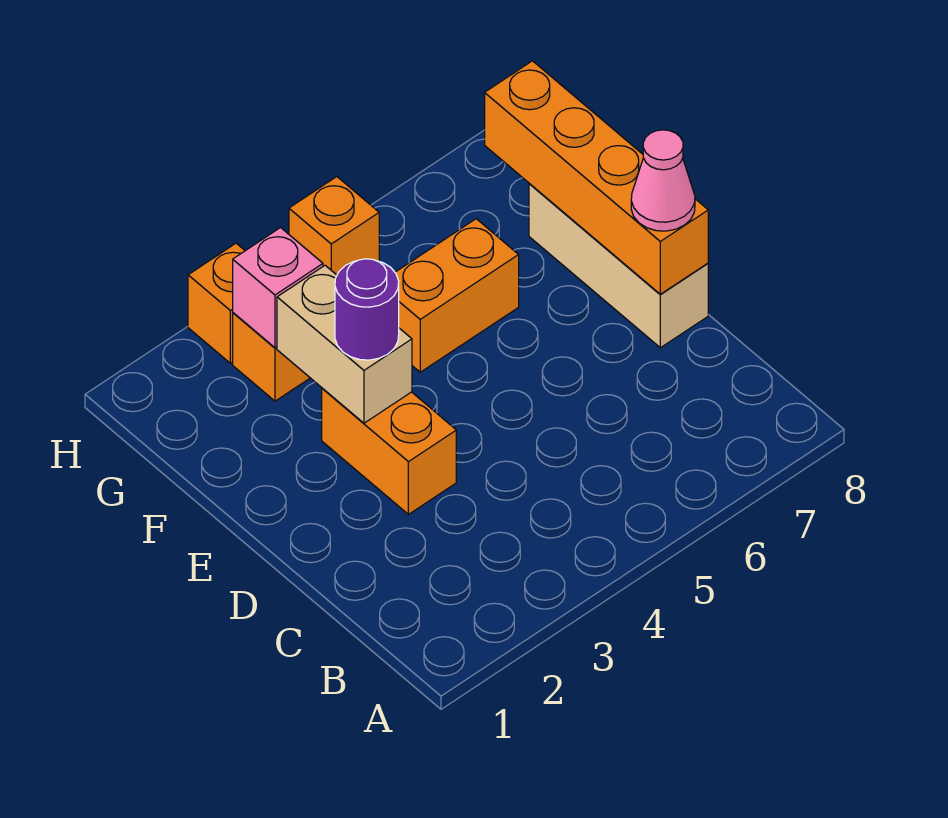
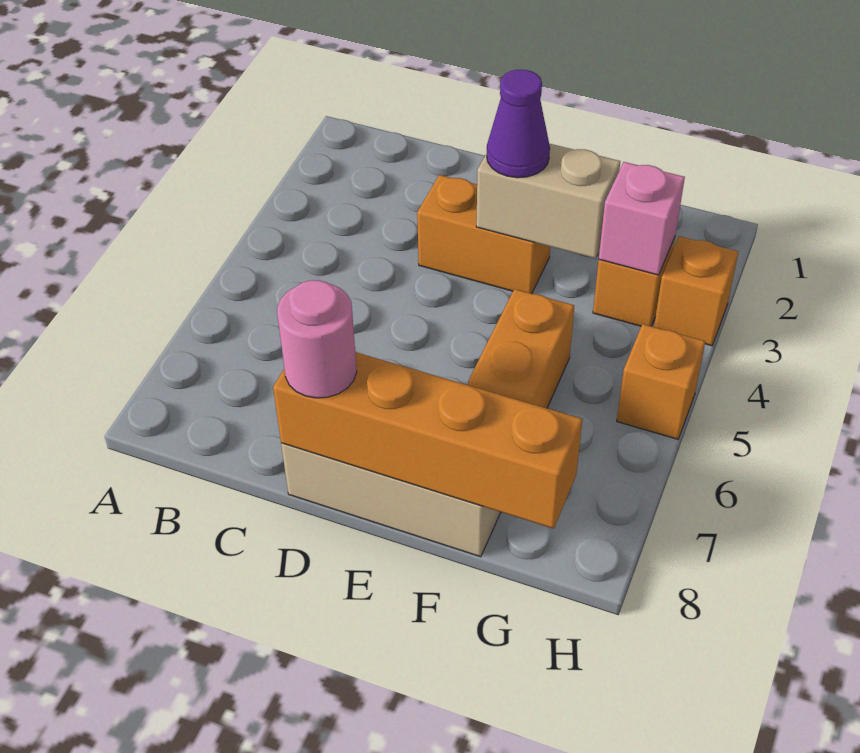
pink 1x1 cone [631,130,695,231] -> pink 1x1 round brick [277,280,357,398]
purple 1x1 round brick [335,259,399,360] -> purple 1x1 cone [487,70,550,178]

